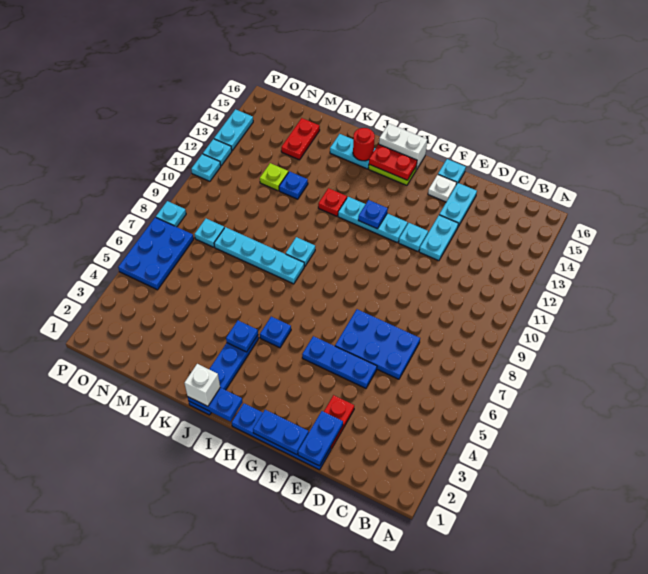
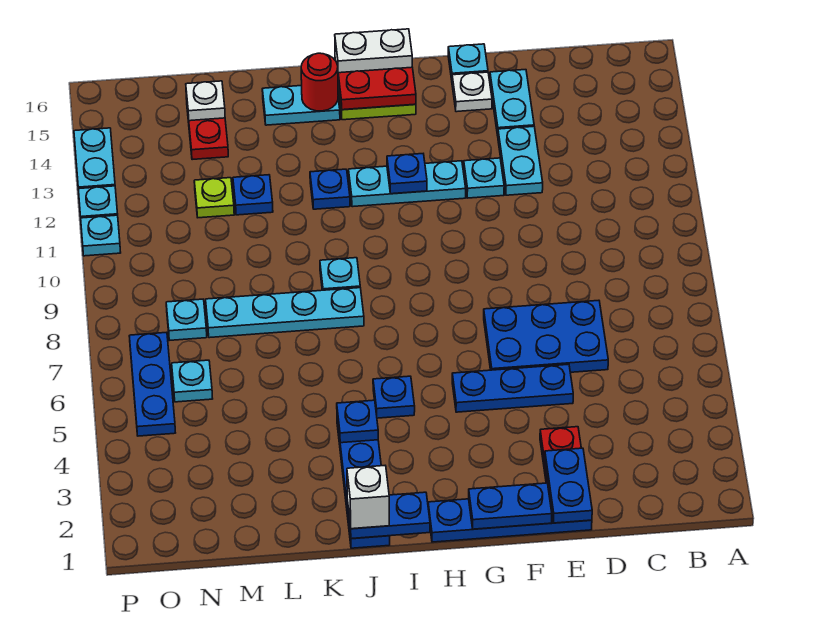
red 1x1 plate [318,188,347,216] -> blue 1x1 plate [310,169,350,209]
none -> white 1x1 plate [186,81,225,121]
blue 2x3 plate [118,217,194,290] -> blue 1x3 plate [129,332,175,436]
cyan 1x1 plate [156,201,186,227] -> cyan 1x1 plate moved to [172,360,213,402]

